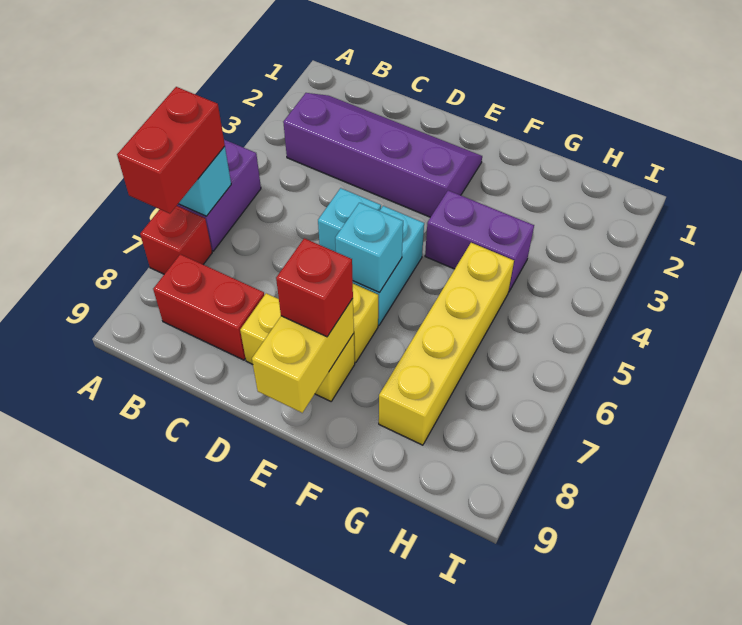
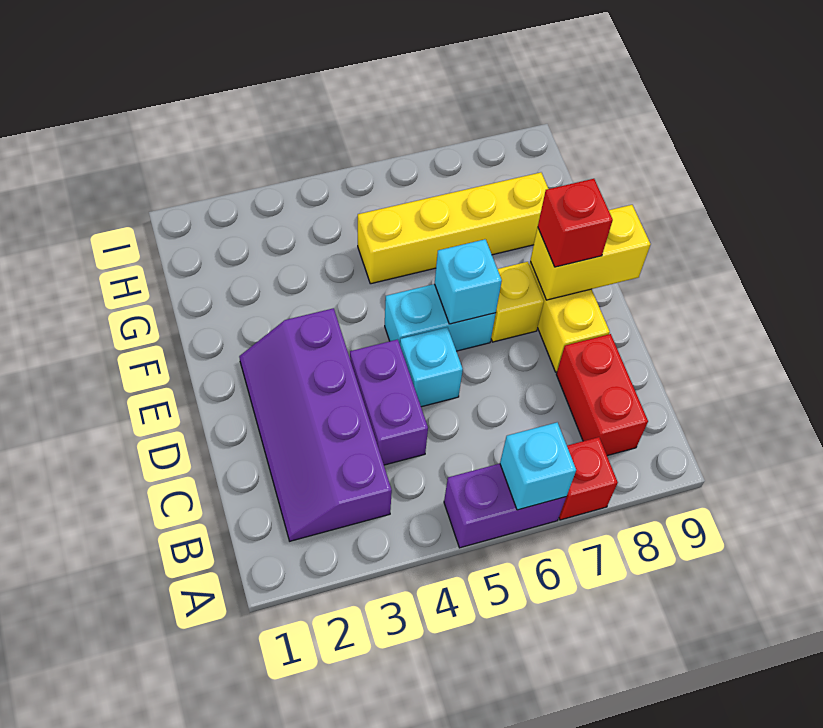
red 1x2 brick [117,87,225,214] -> none
purple 1x2 brick [425,190,534,292] -> purple 1x2 brick moved to [350,339,428,465]

